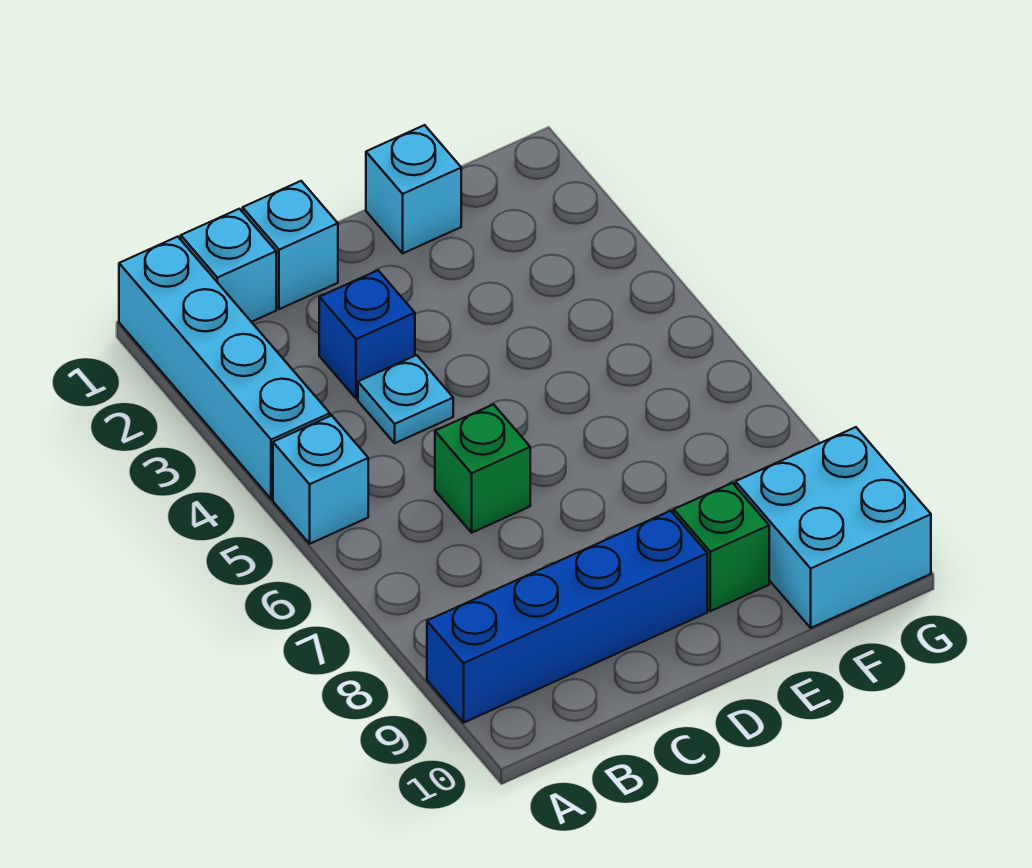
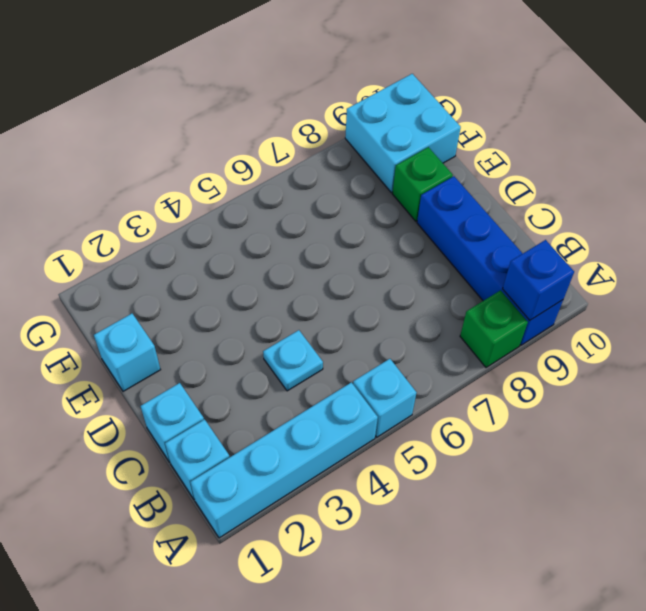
blue 1x1 brick [319,270,415,399] -> blue 1x1 brick moved to [503,240,574,320]
green 1x1 brick [435,404,530,533] -> green 1x1 brick moved to [460,290,528,368]

